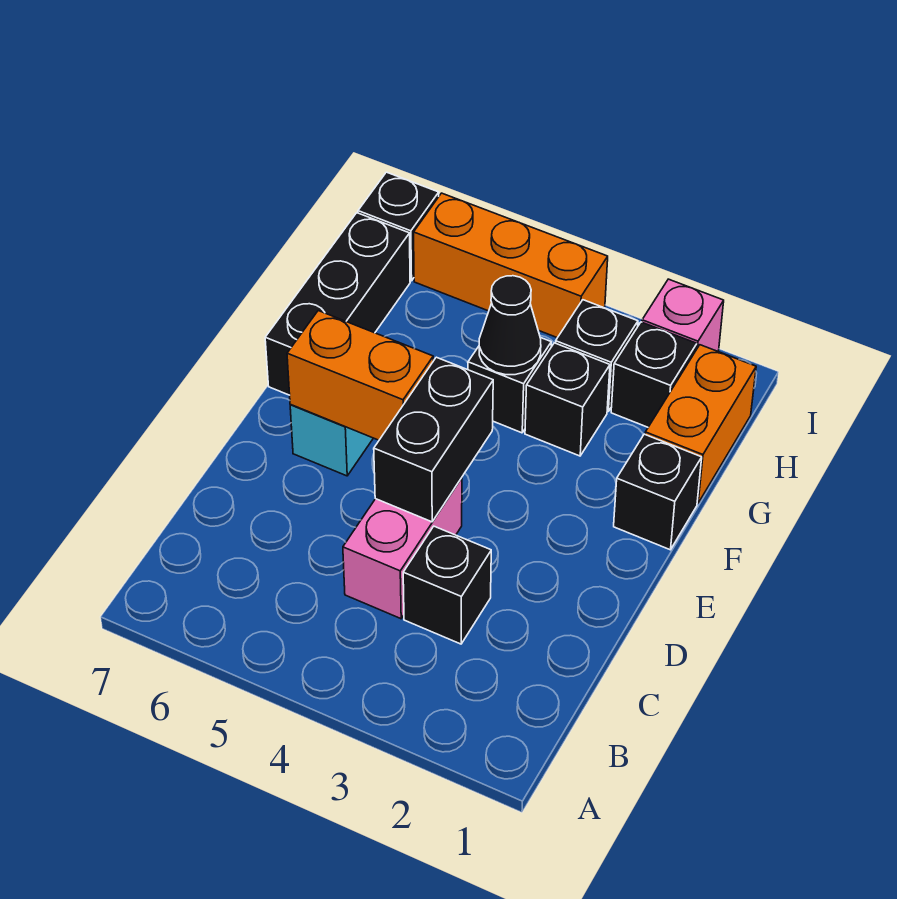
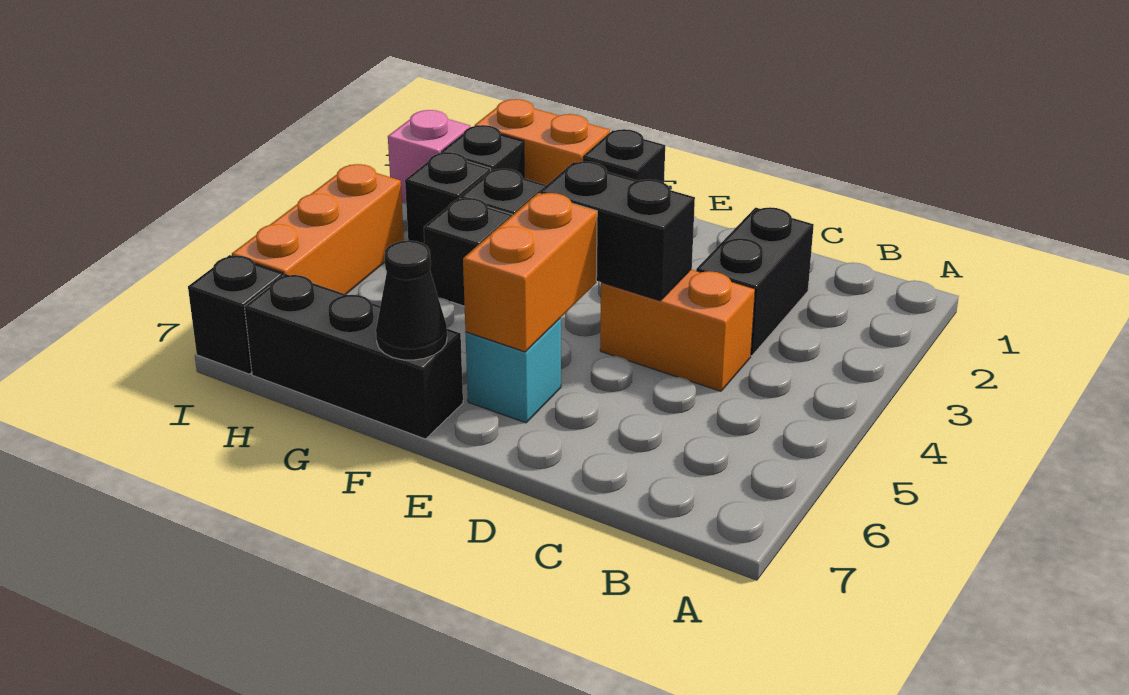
black 1x1 brick [403,526,491,644] -> black 1x2 brick [696,207,814,356]
pink 1x2 brick [343,478,462,619] -> orange 1x2 brick [600,269,755,391]
black 1x1 cone [479,276,541,375] -> black 1x1 cone moved to [376,240,447,360]

